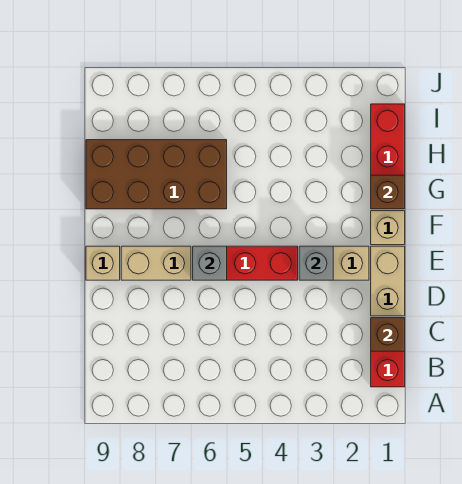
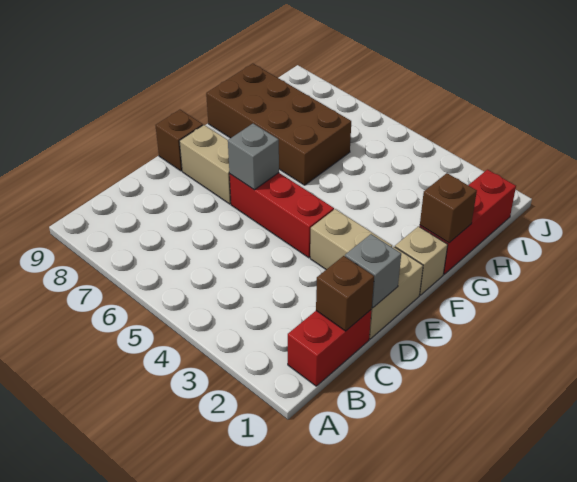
grey 1x1 brick [299,246,333,280] -> grey 1x1 brick moved to [345,234,401,308]
tan 1x1 brick [86,246,120,280] -> brown 1x1 brick [155,110,203,171]

